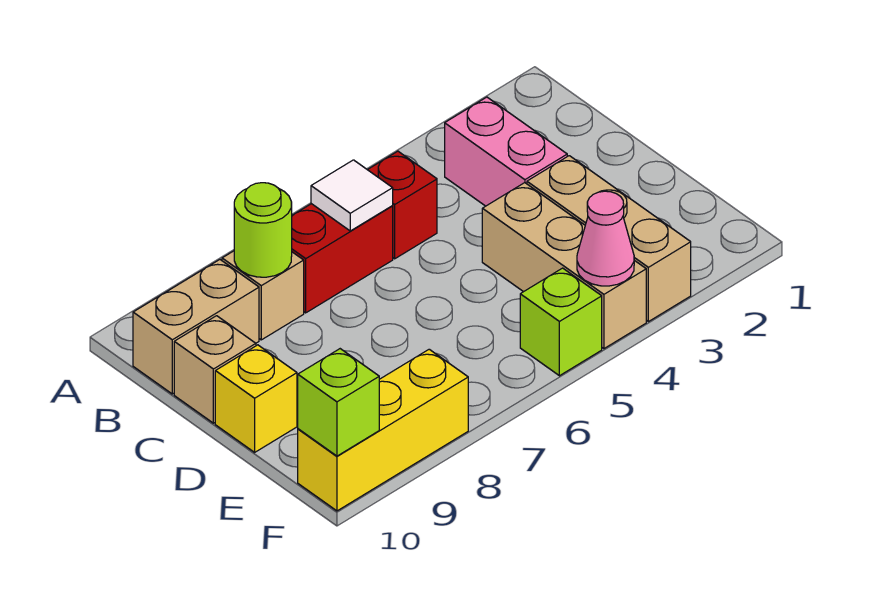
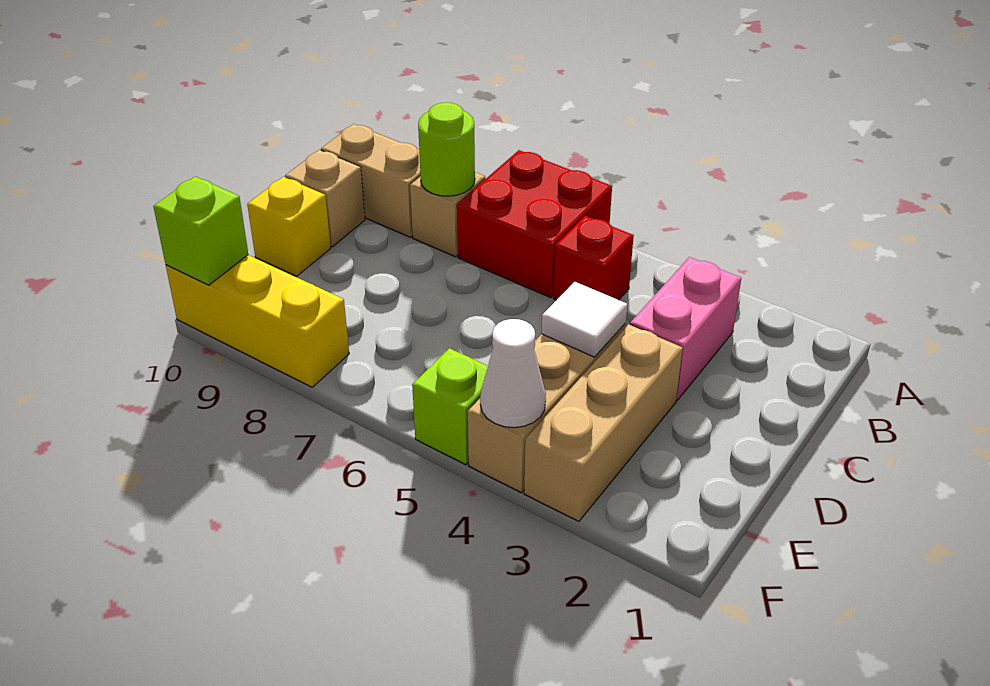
red 1x2 brick [292,204,393,313] -> red 2x2 brick [457,150,612,298]
white 1x1 tile [311,160,393,231] -> white 1x1 tile moved to [541,282,627,357]
pink 1x1 cone [577,191,634,286] -> white 1x1 cone [480,319,546,428]

